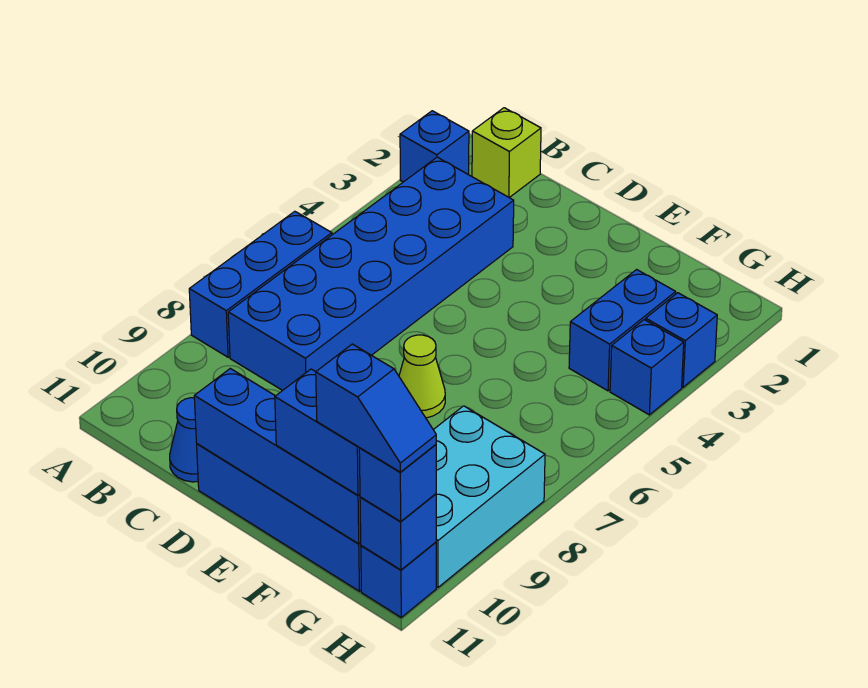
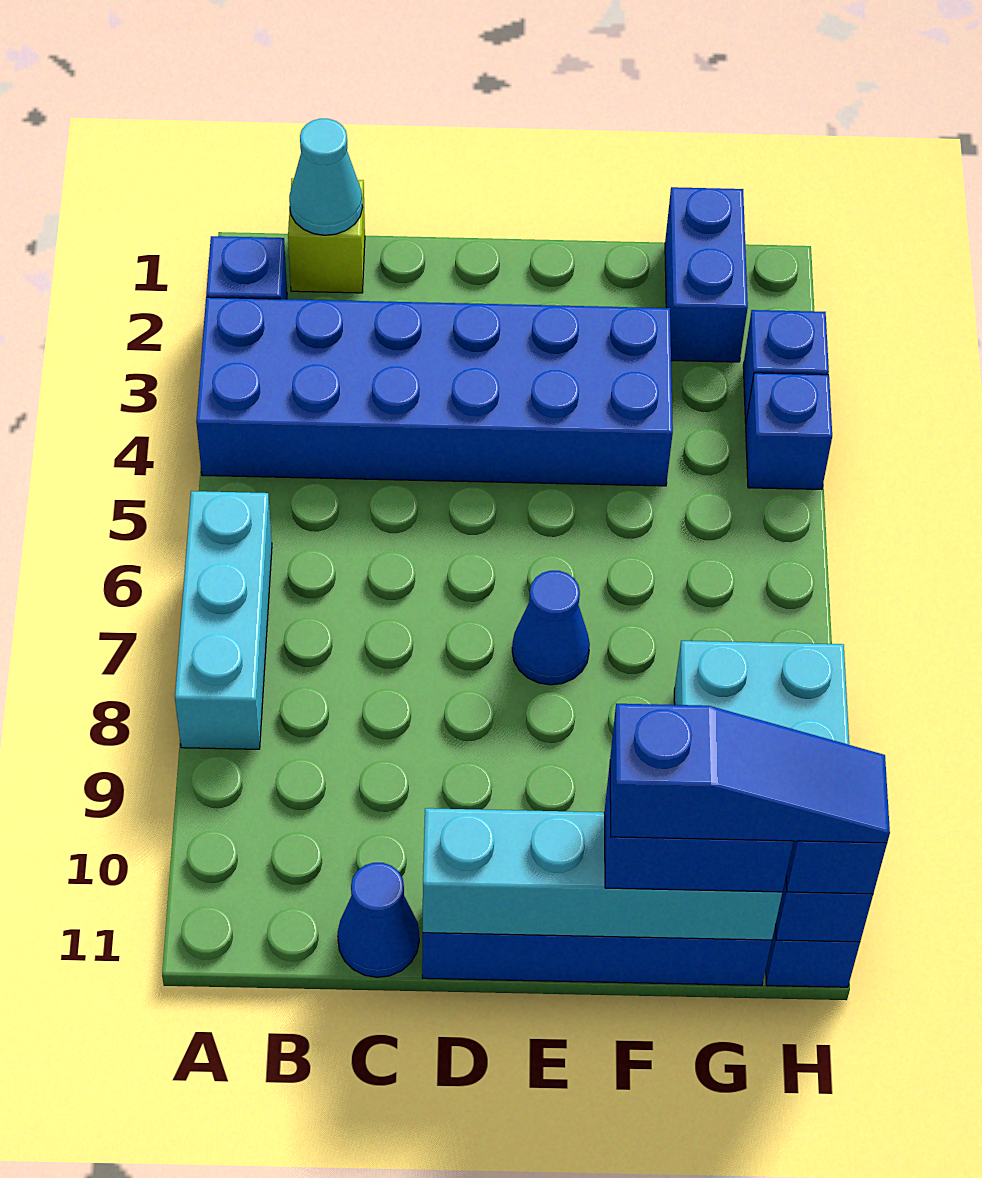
blue 1x3 brick [189,211,332,357] -> cyan 1x3 brick [175,491,272,749]
none -> cyan 1x1 cone [289,119,363,235]
blue 2x6 brick [228,157,514,390] -> blue 2x6 brick turned to [196,297,673,486]
blue 1x4 brick [194,368,361,544] -> cyan 1x4 brick [423,808,782,940]
lime 1x1 cone [399,335,445,418] -> blue 1x1 cone [512,571,590,685]
blue 1x2 brick [569,270,676,391] -> blue 1x2 brick moved to [665,187,748,362]
blue 1x2 slope [316,344,436,472] -> blue 1x3 slope [610,704,890,843]

